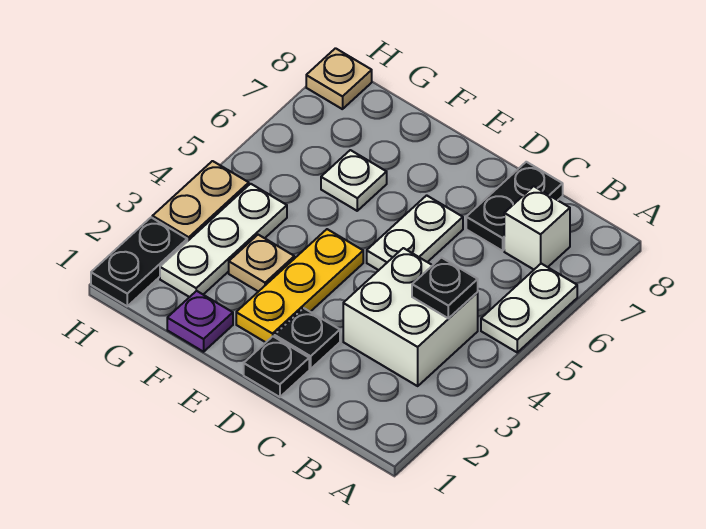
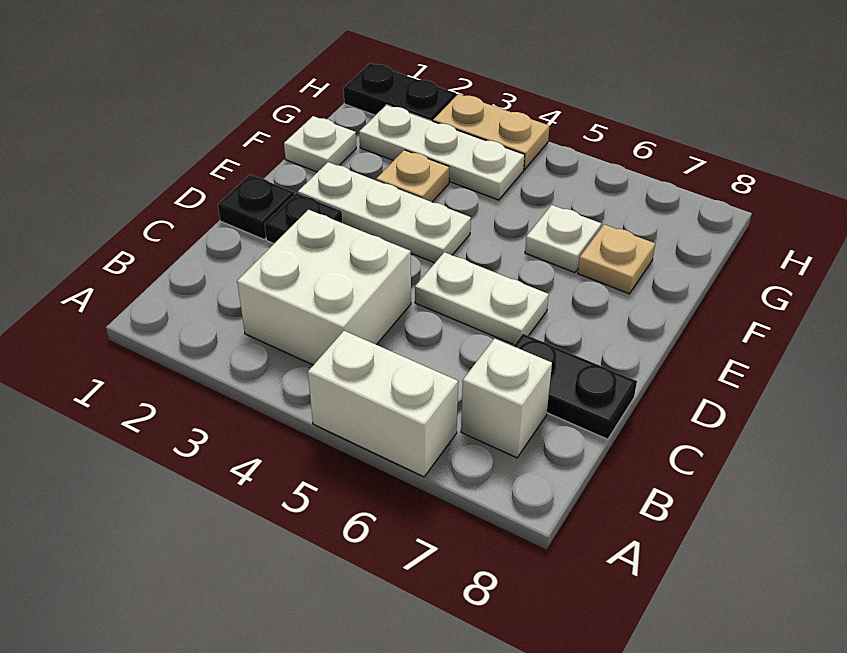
white 1x2 plate [481,264,577,352] -> white 1x2 brick [308,331,458,477]
black 1x1 plate [412,258,478,318] -> none
yellow 1x3 plate [236,229,363,342] -> white 1x3 plate [298,162,471,263]
purple 1x1 plate [167,291,233,352] -> white 1x1 plate [284,116,356,172]
tan 1x1 plate [306,48,372,109] -> tan 1x1 plate moved to [578,224,655,294]

